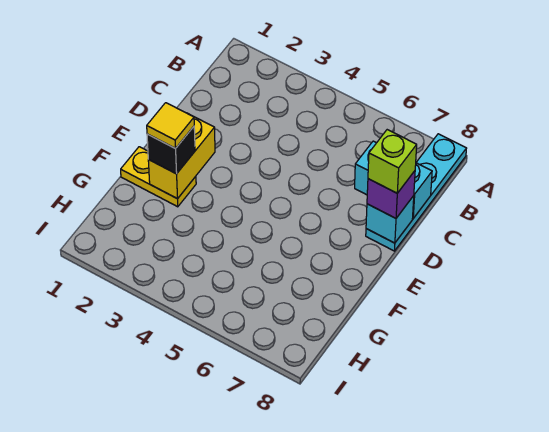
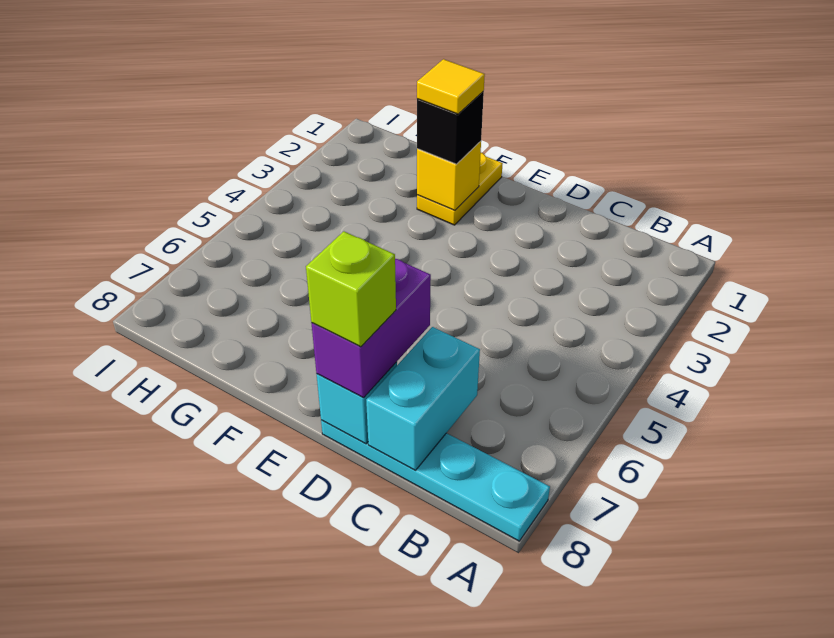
purple 1x1 brick [367,171,415,218] -> purple 1x2 brick [311,259,431,398]
yellow 1x2 brick [148,113,215,199] -> yellow 1x1 brick [417,141,481,211]

